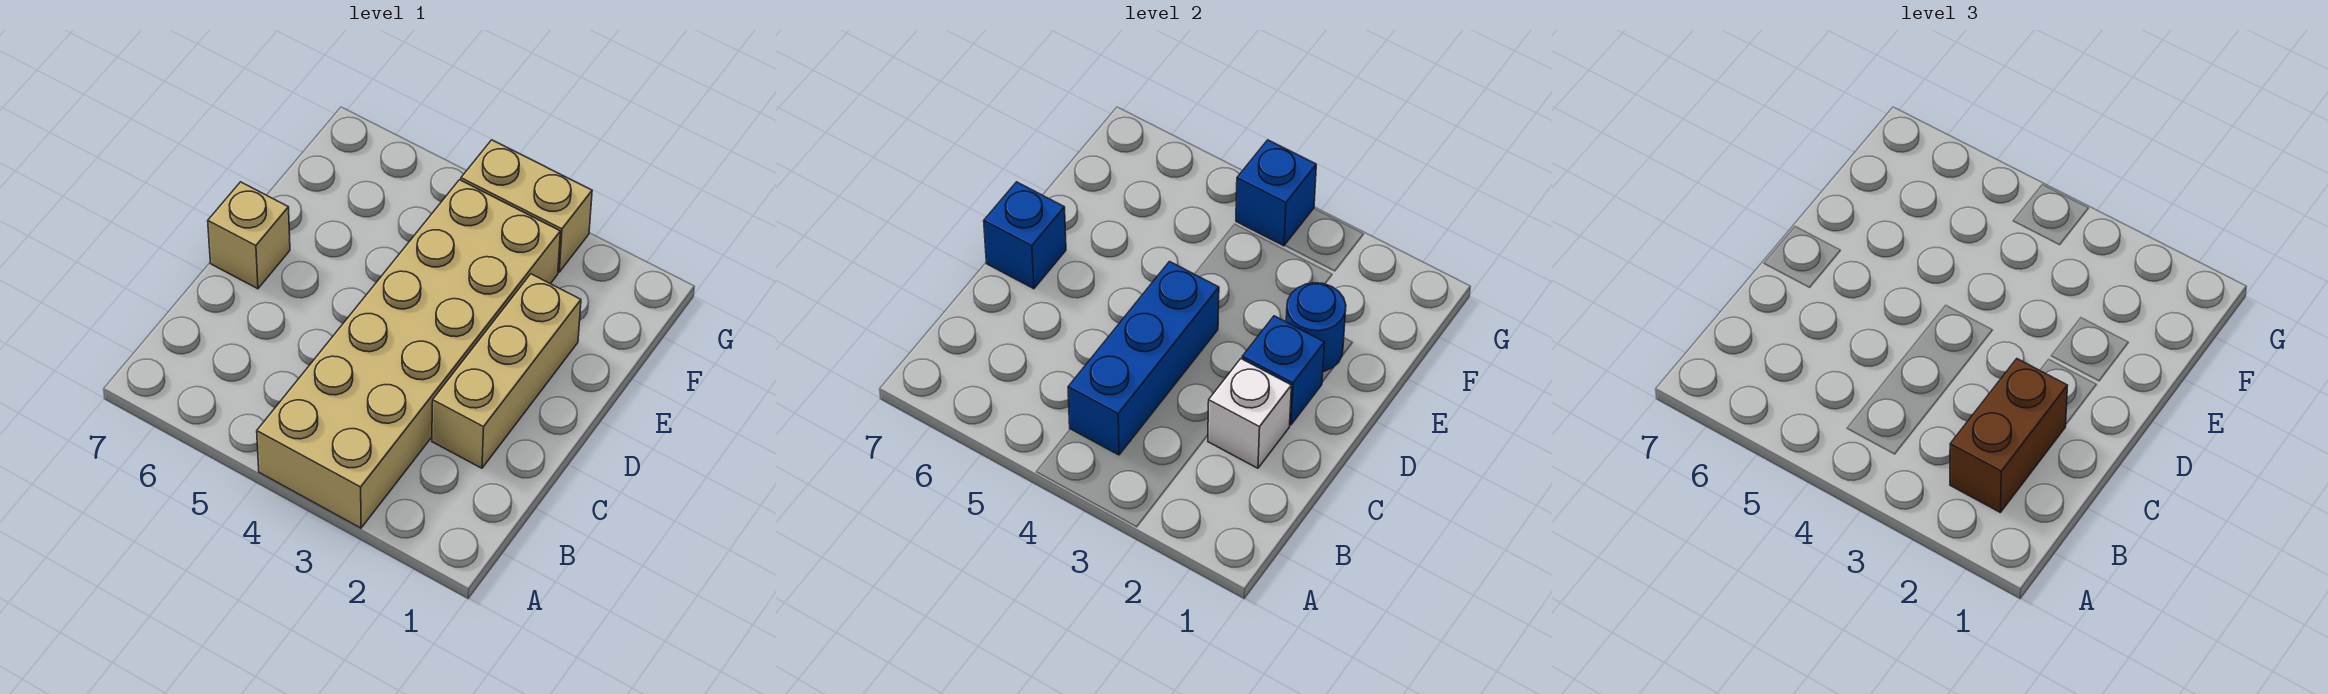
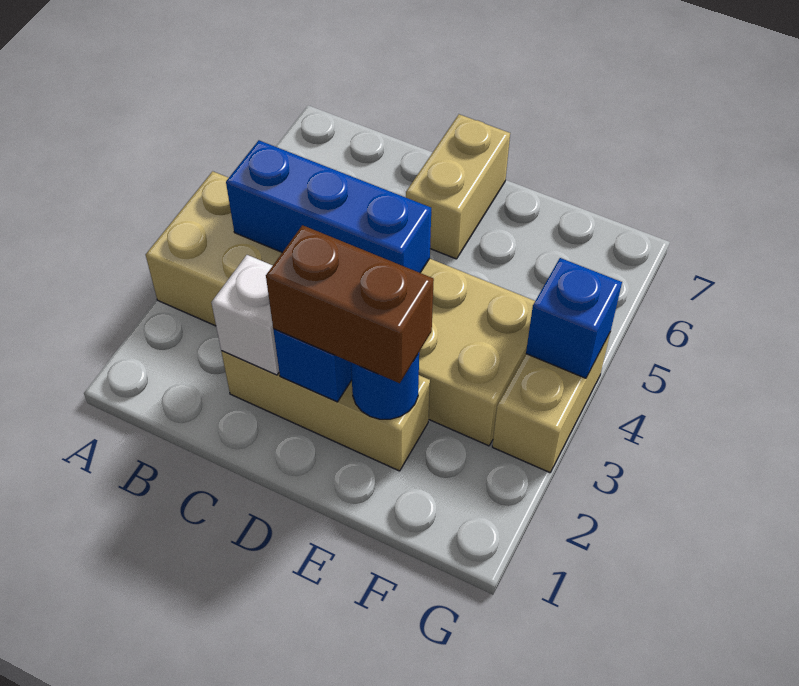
brown 1x2 brick [1950,359,2068,512] -> brown 1x2 brick moved to [266,225,434,383]
tan 1x1 brick [208,182,290,289] -> tan 1x2 brick [406,114,510,259]
blue 1x1 brick [984,182,1066,289] -> none

